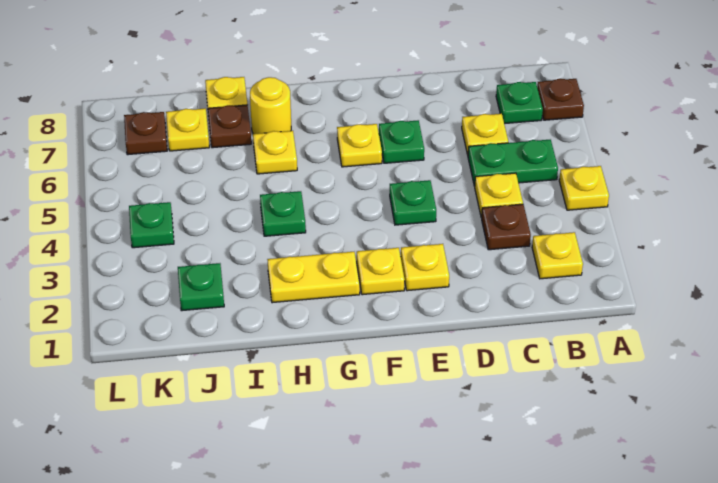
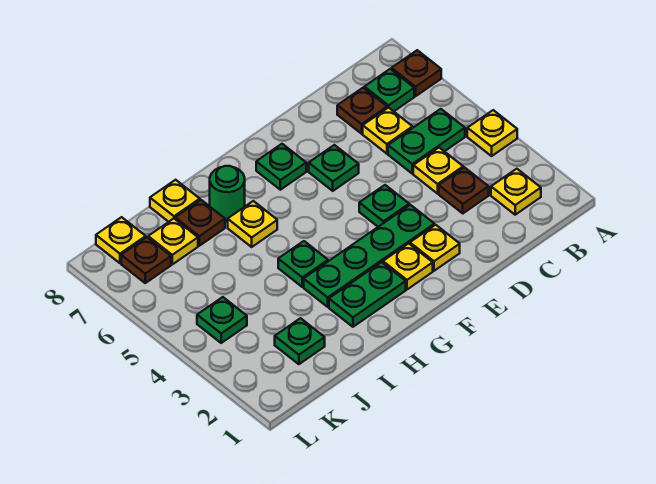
none -> brown 1x1 plate [337,88,387,134]
none -> green 1x4 plate [304,205,434,307]
yellow 1x1 plate [337,124,382,167] -> yellow 1x1 plate moved to [96,217,146,263]
none -> green 1x1 plate [256,144,306,190]
yellow 1x2 plate [267,252,360,303] -> green 1x2 plate [329,262,406,327]
yellow 1x1 round brick [250,77,291,134] -> green 1x1 round brick [210,166,245,222]

